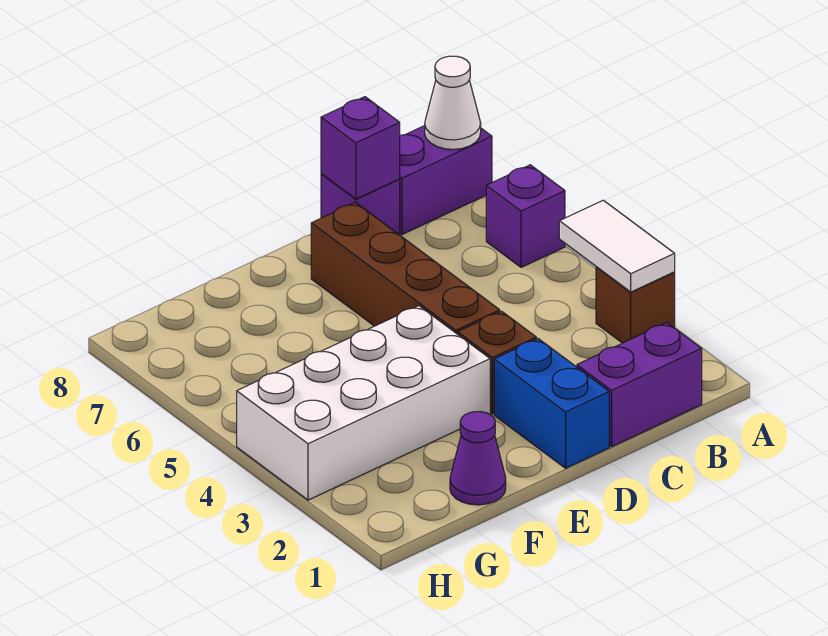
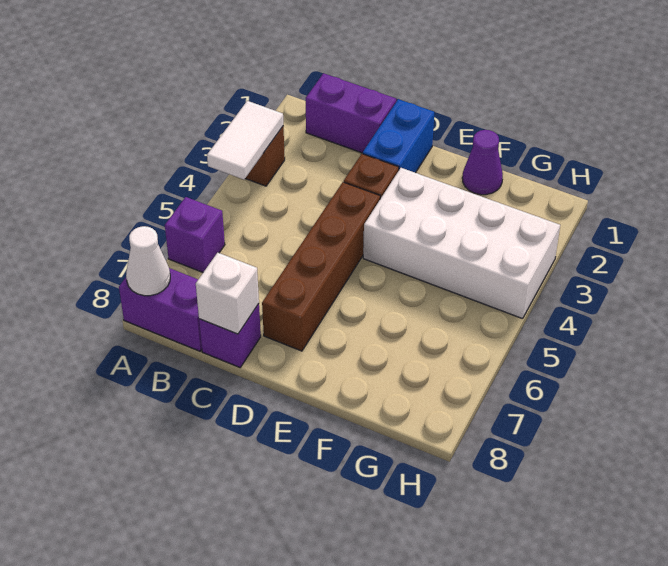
purple 1x1 brick [321,97,400,199] -> white 1x1 brick [196,253,259,334]

